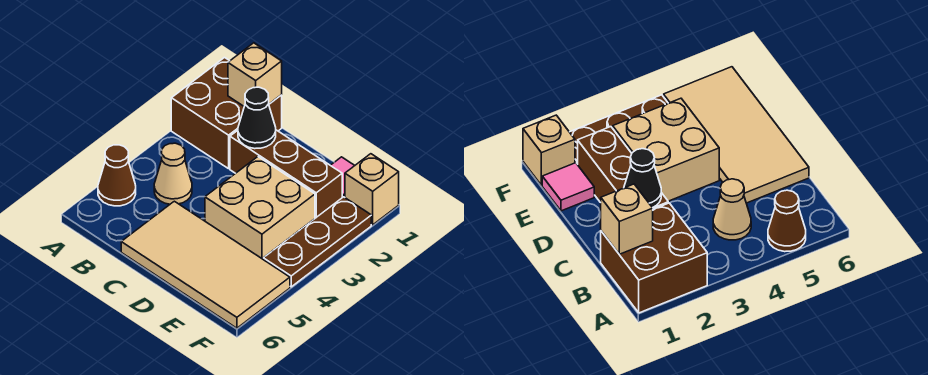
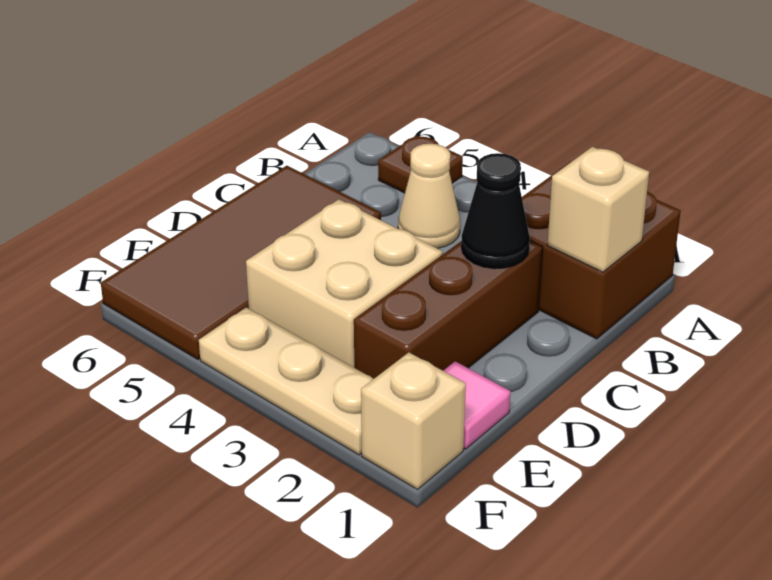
brown 1x1 cone [98,145,136,206] -> brown 1x1 plate [378,135,463,193]
tan 2x4 tile [121,201,290,328] -> brown 2x4 tile [101,166,381,359]
brown 1x3 plate [263,197,371,287] -> tan 1x3 plate [199,307,373,455]

